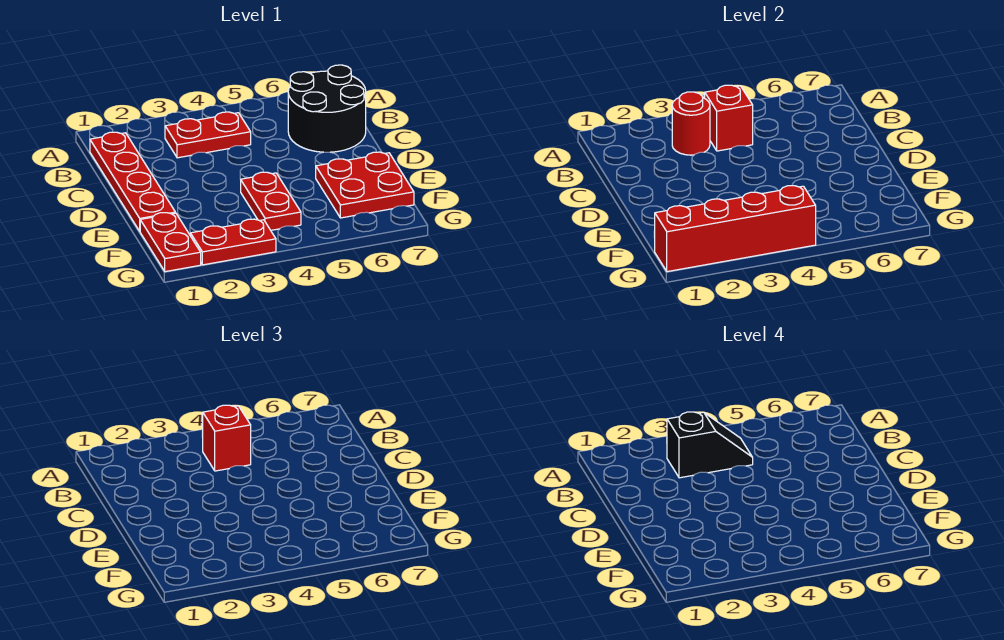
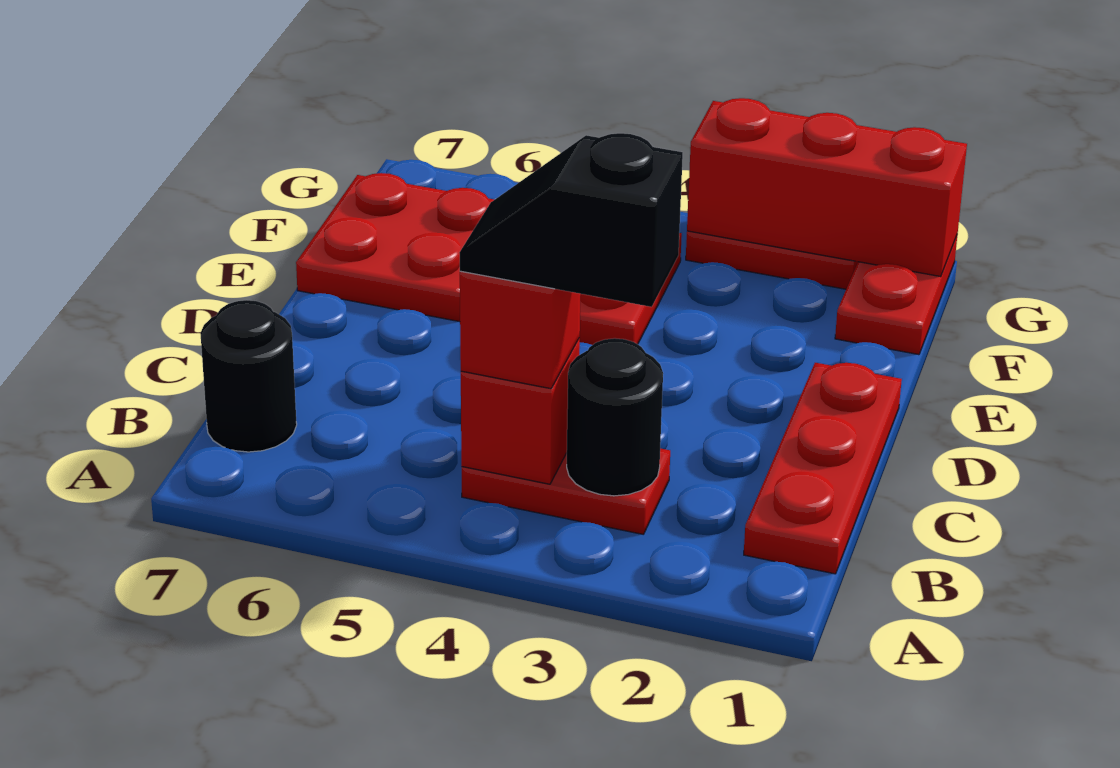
red 1x4 plate [90,132,175,231] -> red 1x3 plate [744,363,902,574]
red 1x1 round brick [672,92,710,155] -> black 1x1 round brick [567,338,663,496]
black 2x2 round brick [288,65,366,152] -> black 1x1 round brick [200,300,297,452]
red 1x4 brick [655,185,816,272] -> red 1x3 brick [687,98,967,277]

